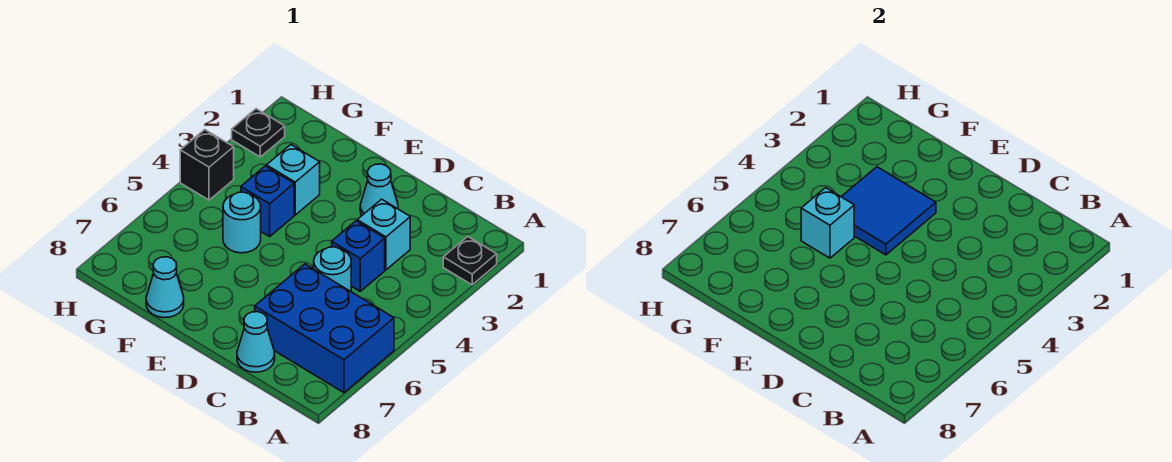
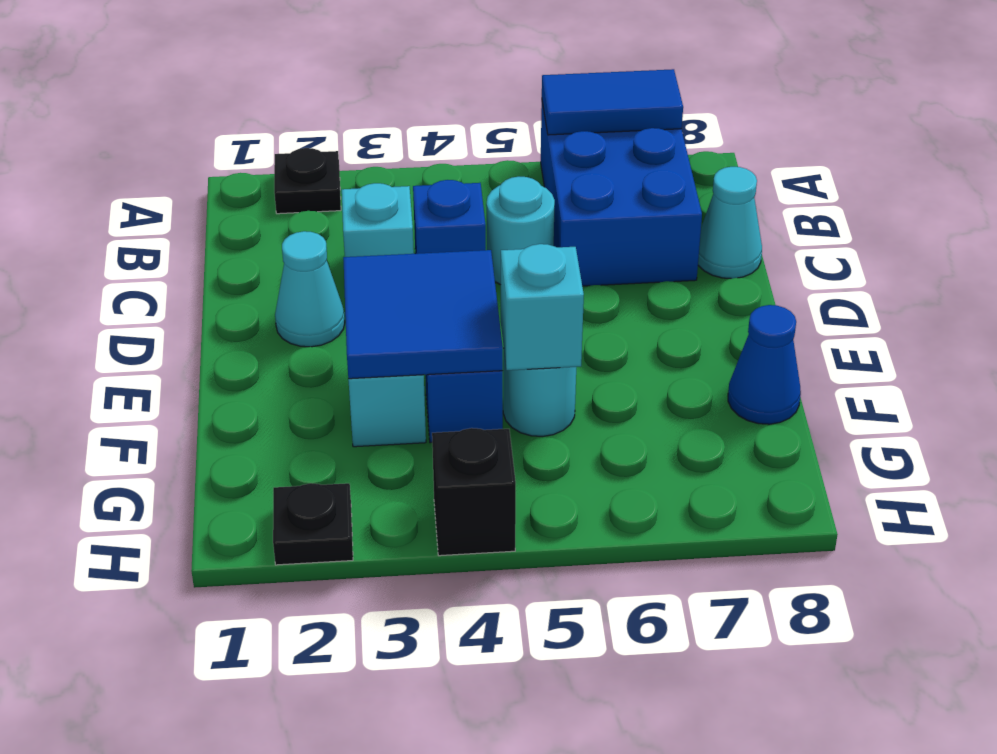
none -> blue 1x2 tile [542,69,683,135]
cyan 1x1 cone [146,257,184,318] -> blue 1x1 cone [728,305,801,424]

